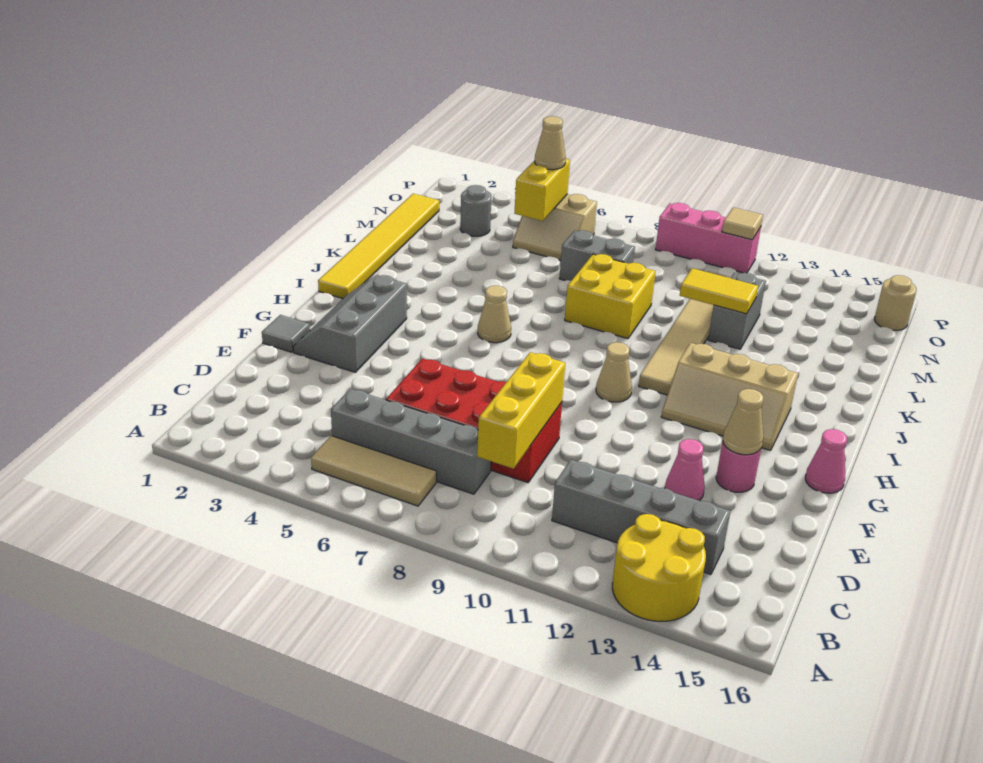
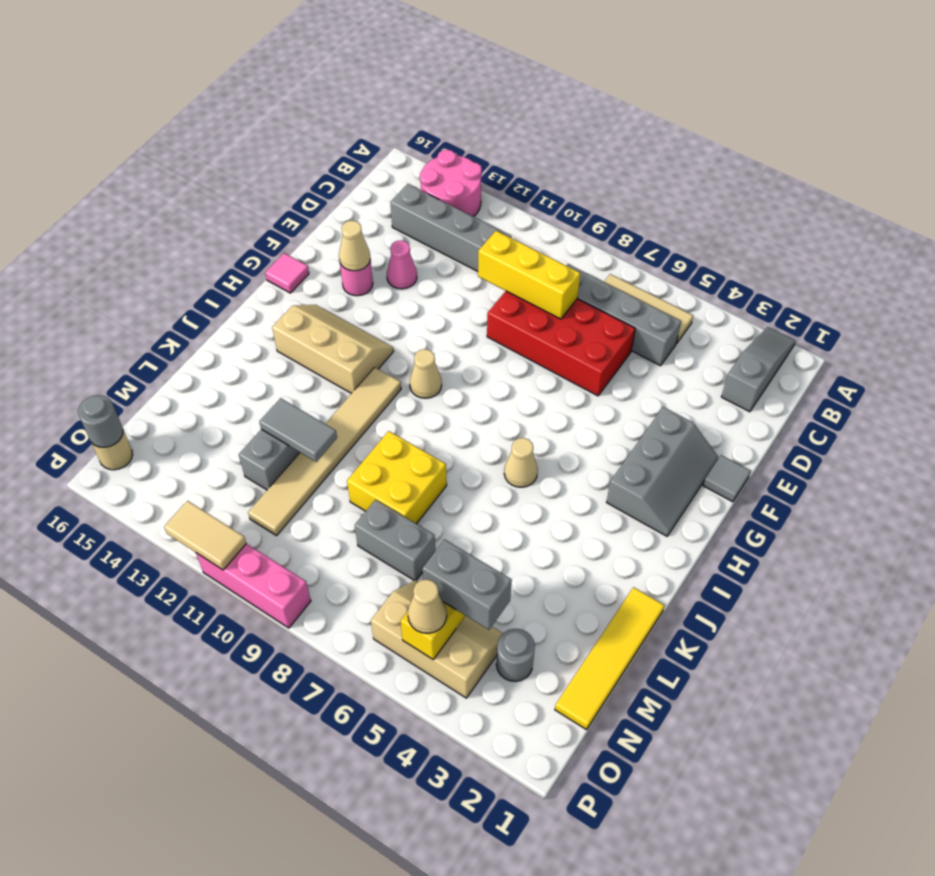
none -> grey 1x3 slope [721,327,796,412]
yellow 2x2 round brick [612,514,706,621] -> pink 2x2 round brick [420,150,482,217]
yellow 1x3 brick [477,352,565,469] -> yellow 1x3 brick turned to [478,231,580,319]
pink 1x1 cone [805,429,847,493] -> pink 1x1 tile [265,253,309,293]
yellow 1x6 tile [318,194,439,299] -> yellow 1x4 tile [555,587,664,730]
yellow 1x2 tile [680,268,758,314] -> grey 1x2 tile [259,398,337,462]
none -> grey 1x2 brick [422,539,512,630]
tan 2x2 slope [513,194,597,260] -> tan 2x3 slope [371,580,503,698]
none -> grey 1x1 round brick [78,395,123,448]
tan 1x1 tile [722,207,763,240] -> tan 1x2 tile [164,501,246,570]

